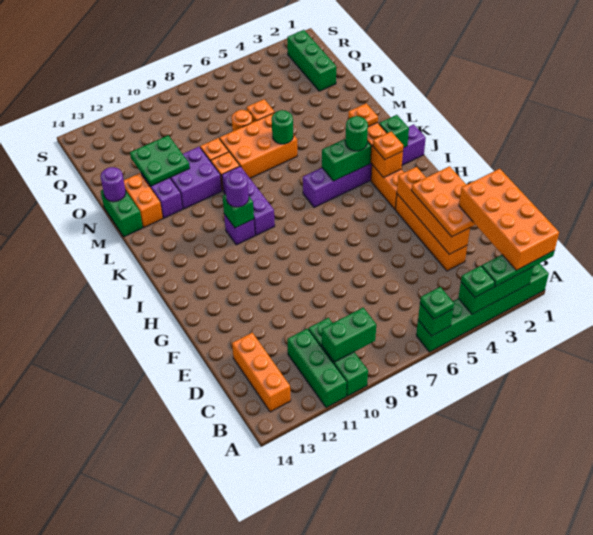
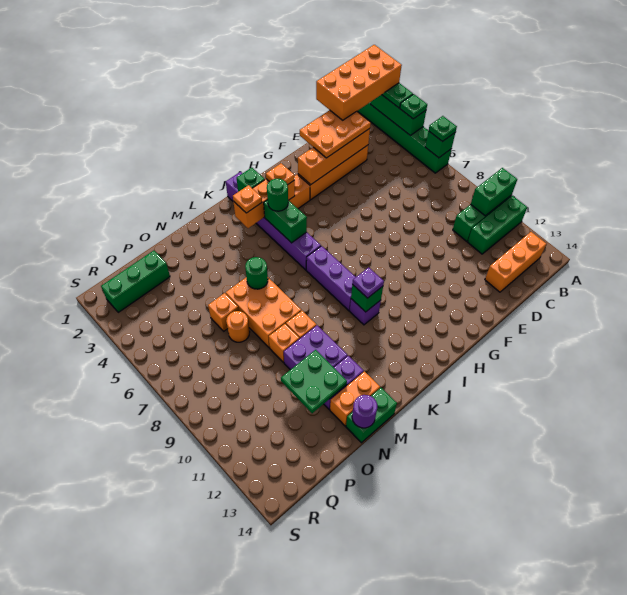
green 1x2 brick [322,308,376,362] -> green 1x2 brick turned to [471,168,517,216]
purple 1x3 brick [222,166,275,235] -> purple 1x3 brick turned to [306,246,355,311]
purple 1x1 round brick [225,172,249,207] -> purple 1x1 plate [352,267,384,298]

